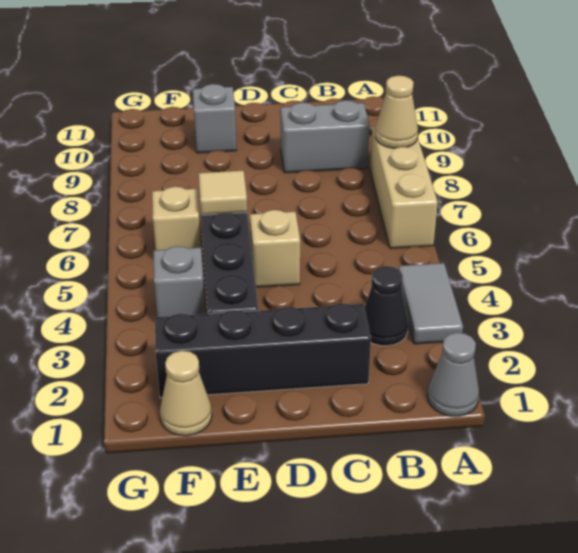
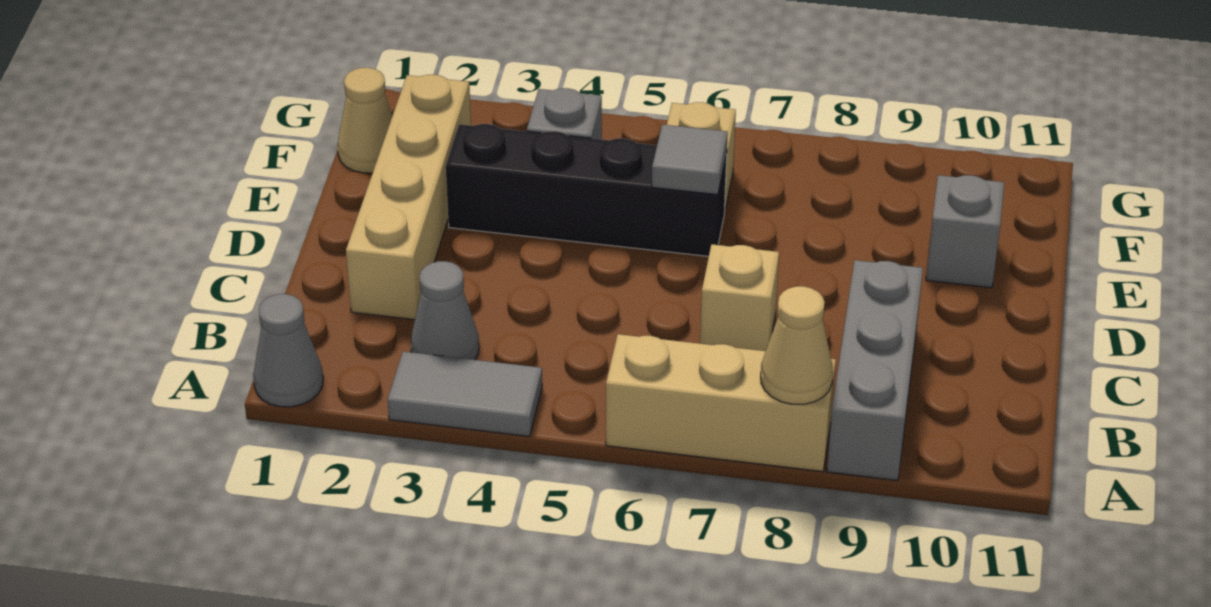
black 1x1 cone [365,266,408,346] -> grey 1x1 cone [411,261,479,360]
grey 1x2 brick [281,100,370,173] -> grey 1x3 brick [827,260,923,480]
black 1x4 brick [155,303,371,398] -> tan 1x4 brick [346,75,471,320]
tan 1x1 brick [250,210,300,287] -> tan 1x1 brick moved to [700,244,779,351]
tan 1x1 tile [199,171,247,215] -> grey 1x1 tile [652,125,728,195]

